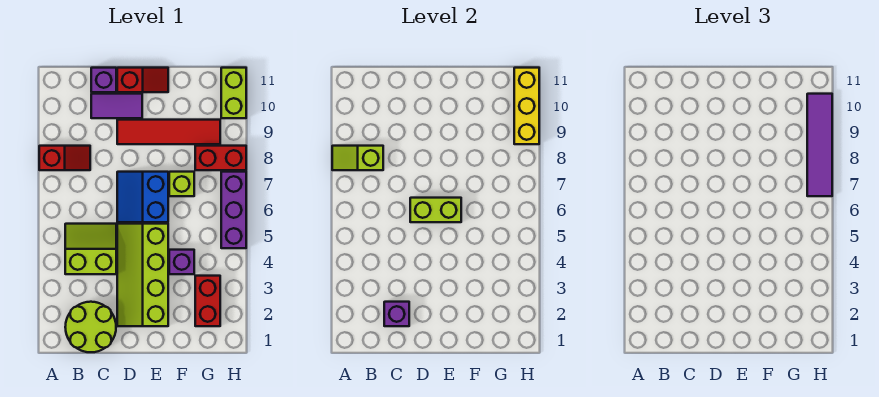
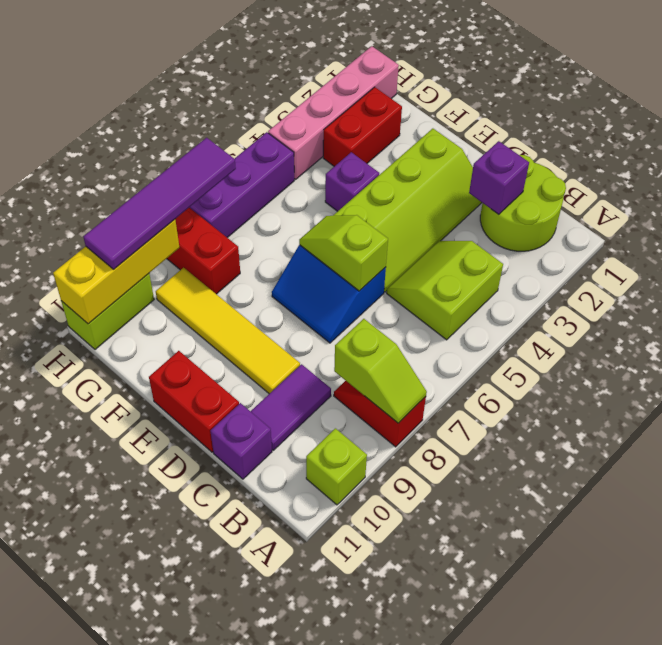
lime 2x2 slope [65,224,116,274] -> lime 2x2 slope turned to [387,241,503,340]
purple 1x2 tile [91,94,142,118] -> purple 1x2 tile turned to [250,364,331,450]
blue 2x2 slope [117,172,168,222] -> blue 2x2 slope turned to [272,245,386,343]
lime 1x2 brick [410,198,461,222] -> lime 1x2 slope [299,215,388,291]
red 1x4 tile [117,120,220,144] -> yellow 1x4 tile [156,268,300,394]
red 1x2 slope [117,68,168,92] -> red 1x2 brick [149,351,239,452]
lime 1x1 brick [169,172,194,196] -> lime 1x1 brick moved to [306,428,367,505]
none -> pink 1x4 brick [268,46,399,179]

